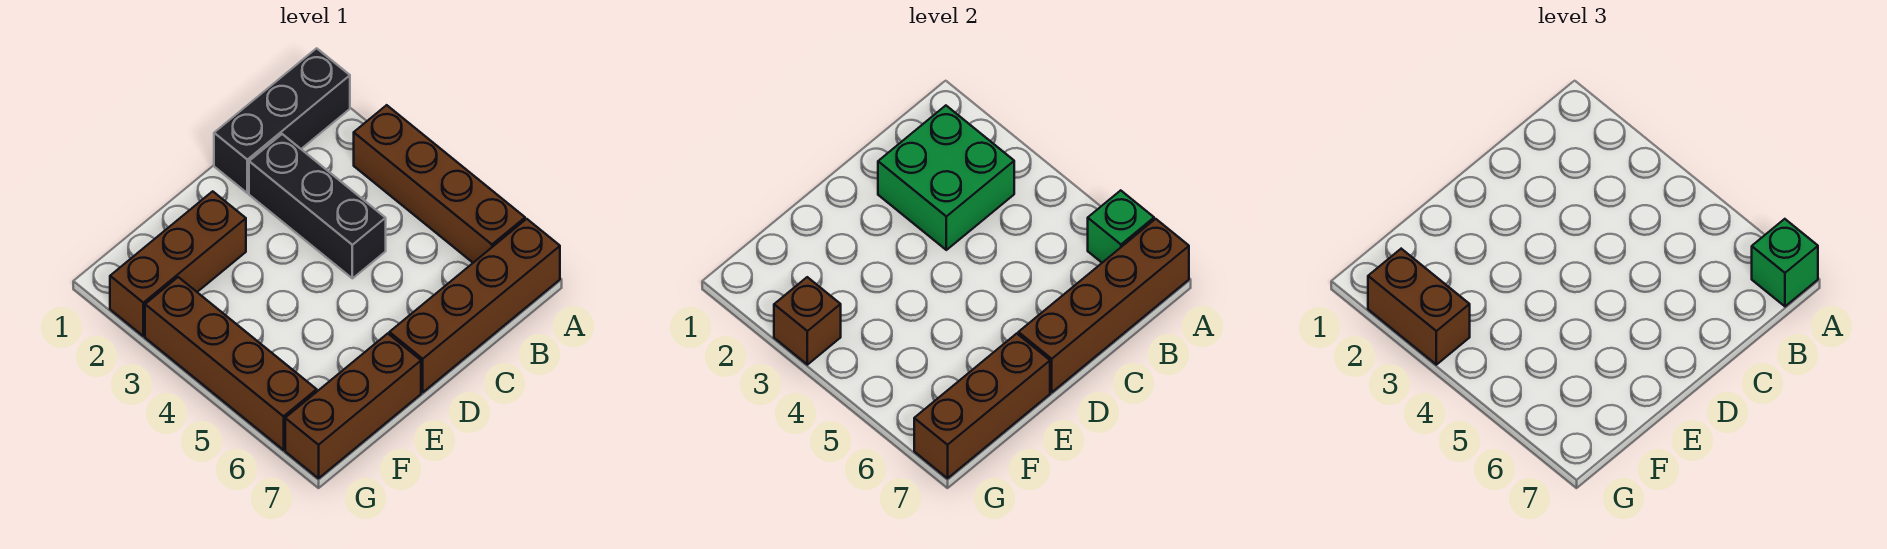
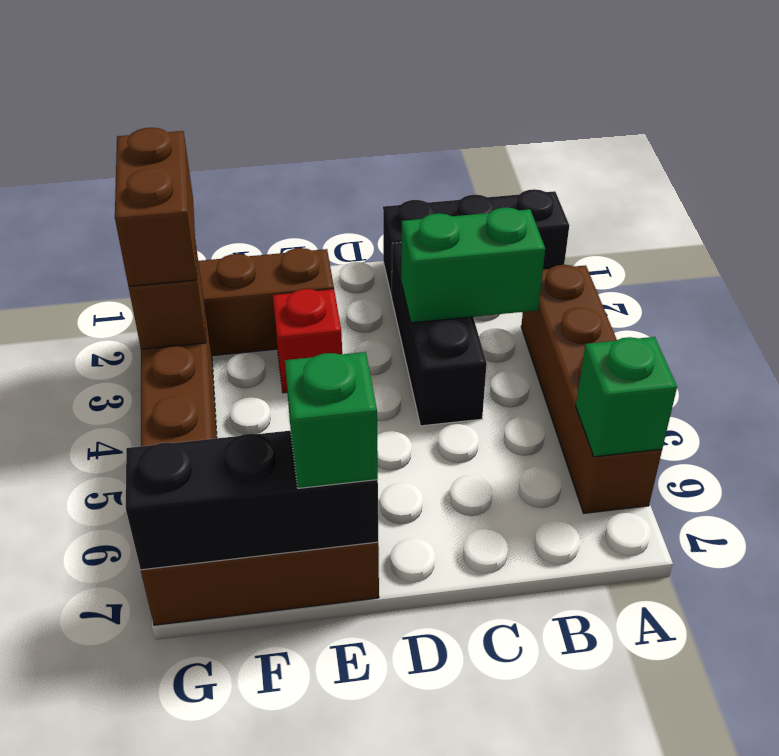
brown 1x4 brick [389,219,560,392] -> none
brown 1x4 brick [1018,219,1189,392] -> none
green 1x1 brick [1752,219,1818,306] -> green 1x1 brick moved to [285,352,378,488]
green 2x2 brick [878,106,1014,250] -> green 1x2 brick [401,207,545,323]
none -> red 1x1 brick [273,289,342,393]
brown 1x3 brick [914,334,1050,478] -> black 1x3 brick [126,431,378,570]

